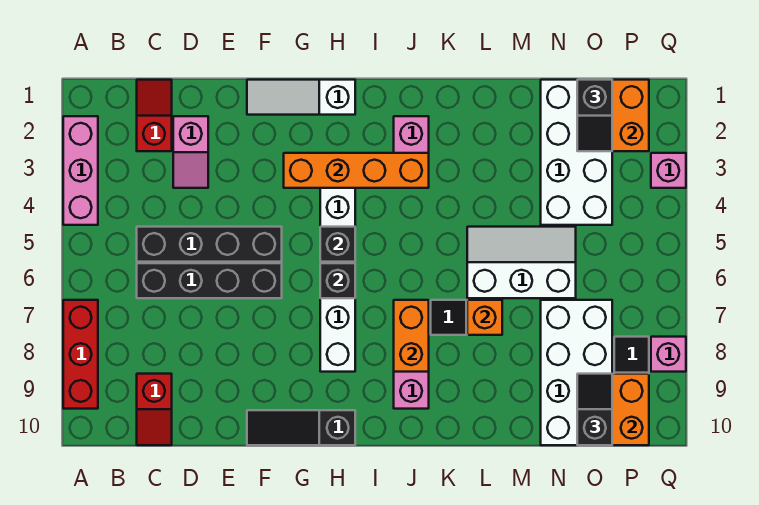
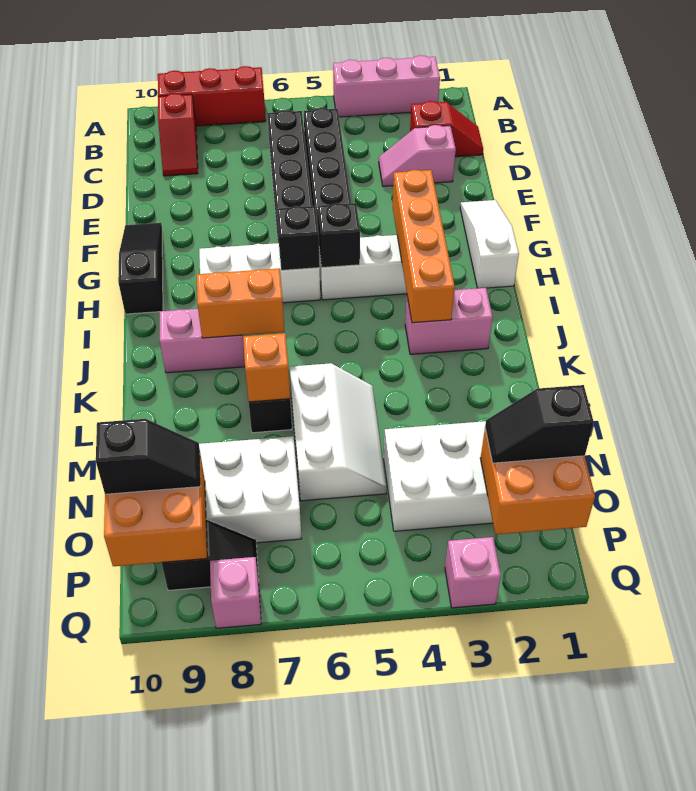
red 1x2 slope [137,374,172,445] -> red 1x2 slope turned to [158,93,198,176]

